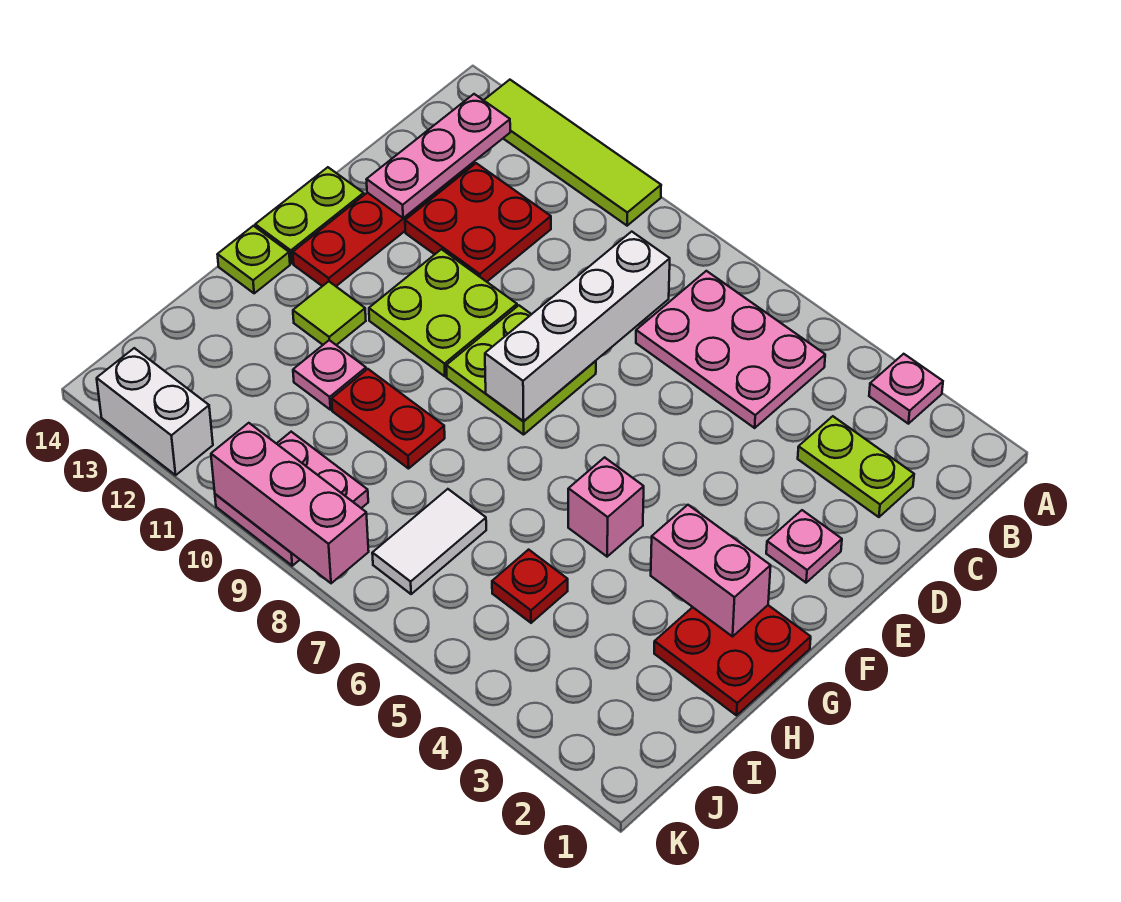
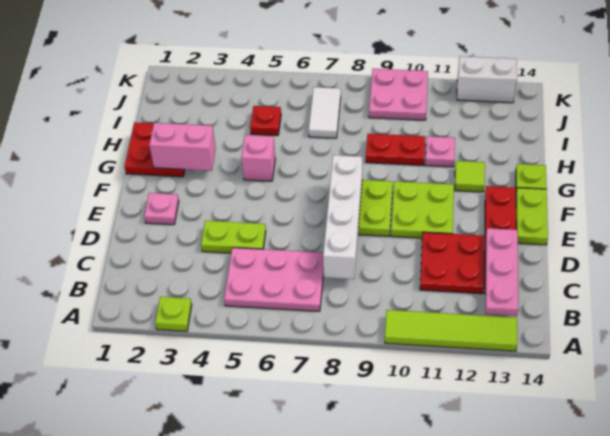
pink 1x1 plate [869,354,943,424] -> lime 1x1 plate [155,297,192,331]
lime 1x2 plate [798,416,914,517] -> lime 1x2 plate moved to [201,221,266,253]
pink 1x3 brick [211,423,369,583] -> none

